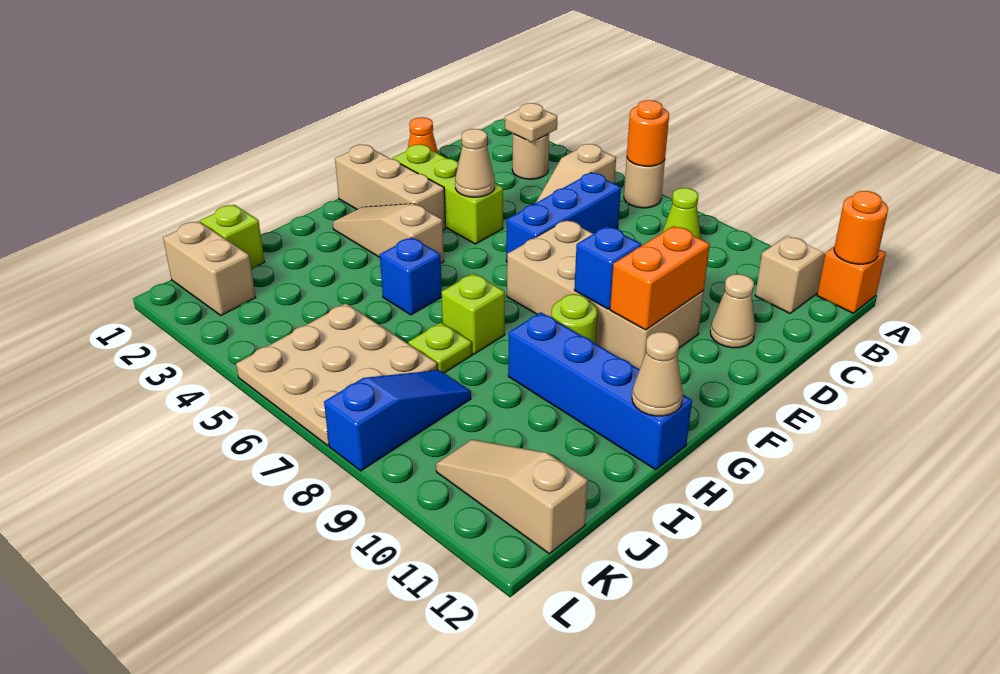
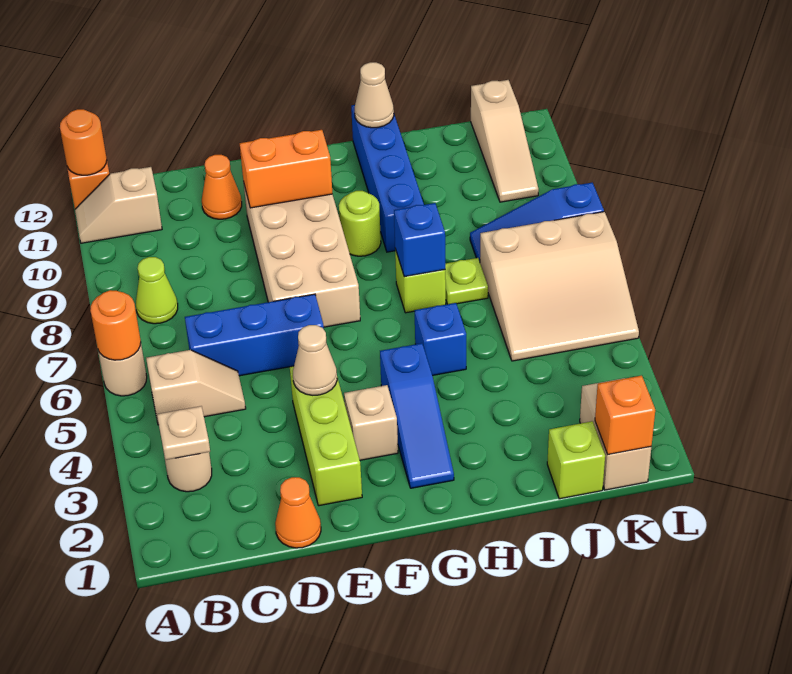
tan 1x1 cone [710,274,755,348] -> orange 1x1 cone [202,155,242,219]
tan 1x3 brick [335,145,446,230] -> tan 1x1 brick [344,385,398,460]
blue 1x1 brick [574,226,642,309] -> blue 1x1 brick moved to [394,203,445,277]
tan 1x3 slope [333,204,444,263] -> blue 1x3 slope [380,343,454,488]
tan 3x3 plate [236,303,437,446] -> tan 3x3 slope [480,212,639,361]
none -> orange 1x1 brick [595,376,655,454]

